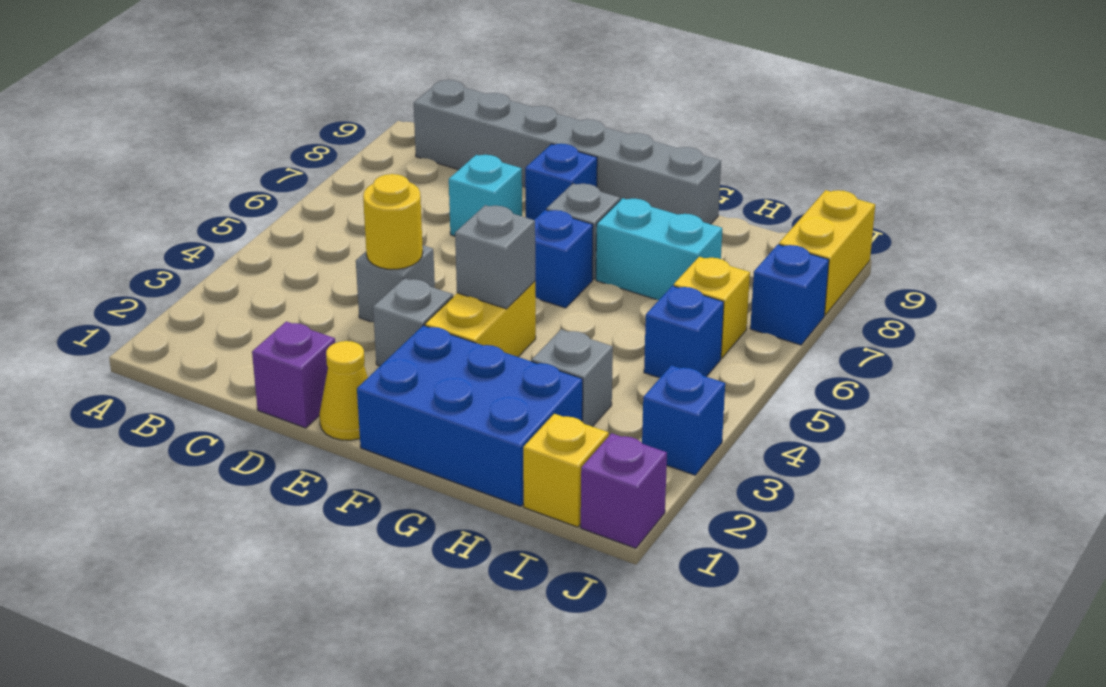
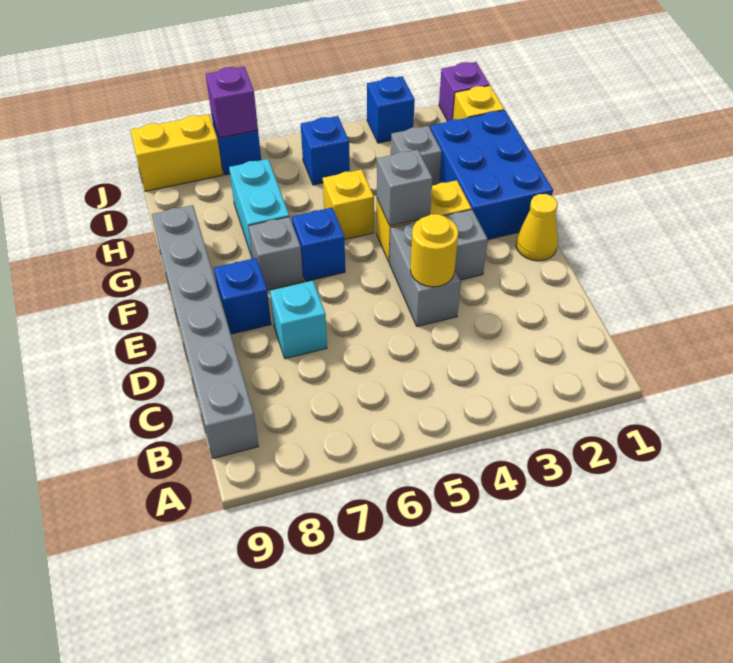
purple 1x1 brick [252,322,335,428] -> purple 1x1 brick moved to [206,67,258,138]
grey 1x1 brick [356,245,435,323] -> grey 1x2 brick [389,222,461,326]
yellow 1x1 brick [674,257,750,358] -> yellow 1x1 brick moved to [323,170,374,239]

